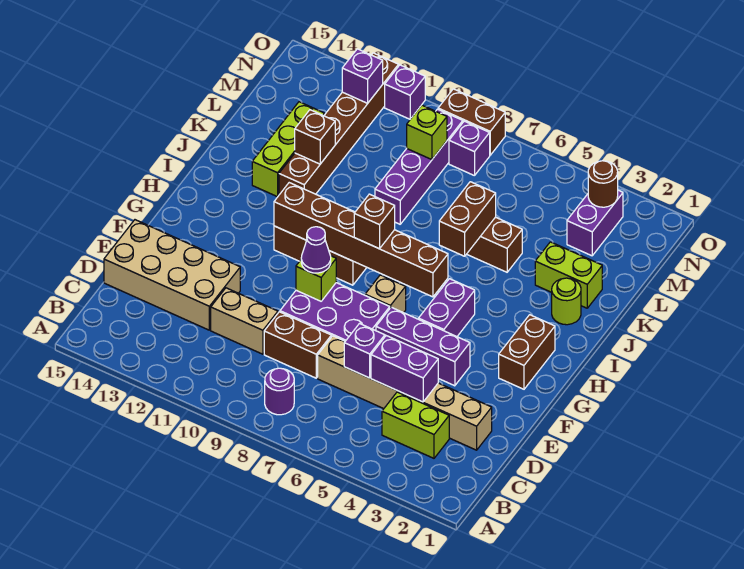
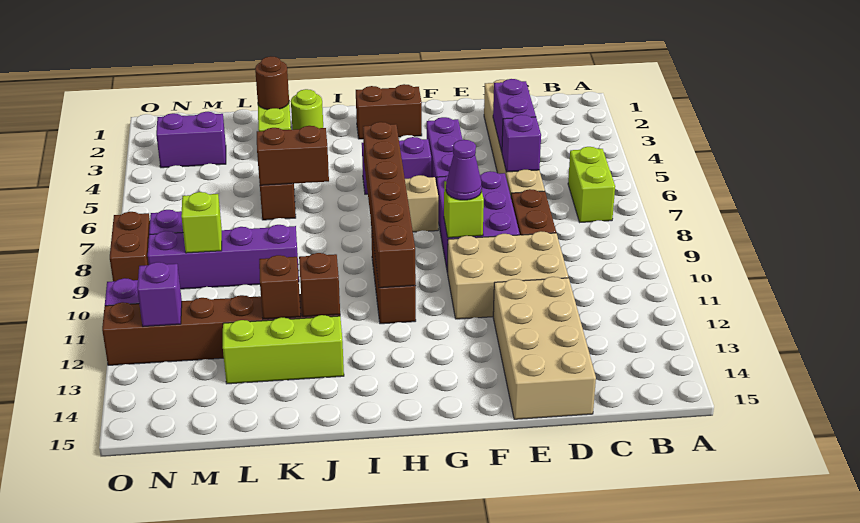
purple 1x1 round brick [265,368,294,415] -> none
lime 1x2 brick [382,392,449,458] -> lime 1x2 brick moved to [568,147,615,222]
tan 1x2 brick [211,288,278,354] -> tan 2x3 brick [448,231,568,319]
brown 1x1 brick [354,194,395,249] -> brown 1x1 brick moved to [299,253,340,317]
brown 1x1 round brick [588,161,618,207] -> brown 1x1 round brick moved to [255,56,289,110]

